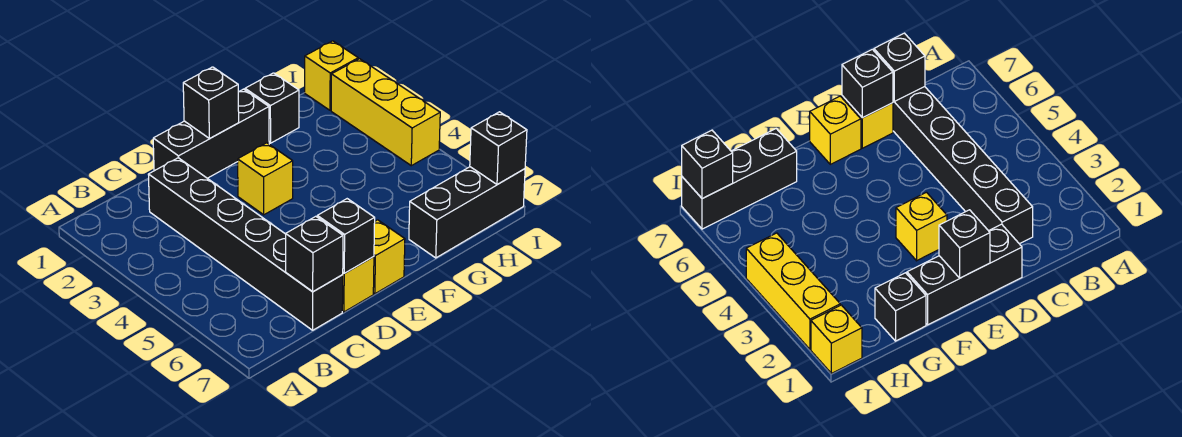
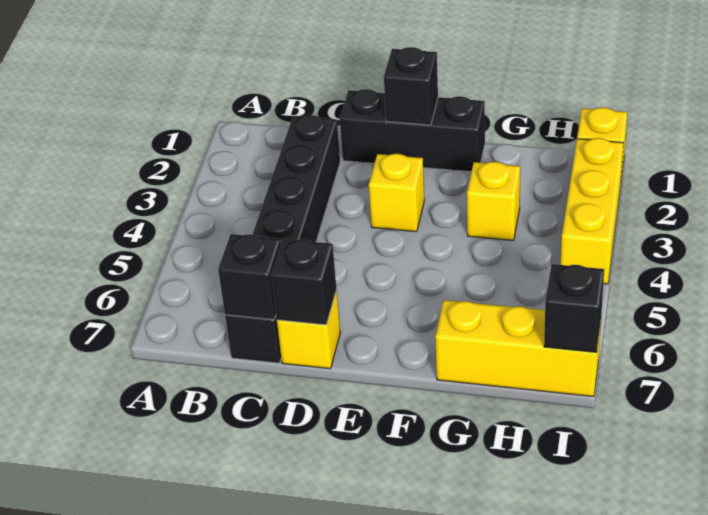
yellow 1x1 brick [373,220,405,294] -> yellow 1x1 brick moved to [467,162,520,240]
black 1x1 brick [245,73,299,143] -> none
black 1x3 brick [409,167,525,258] -> yellow 1x3 brick [435,300,601,397]

